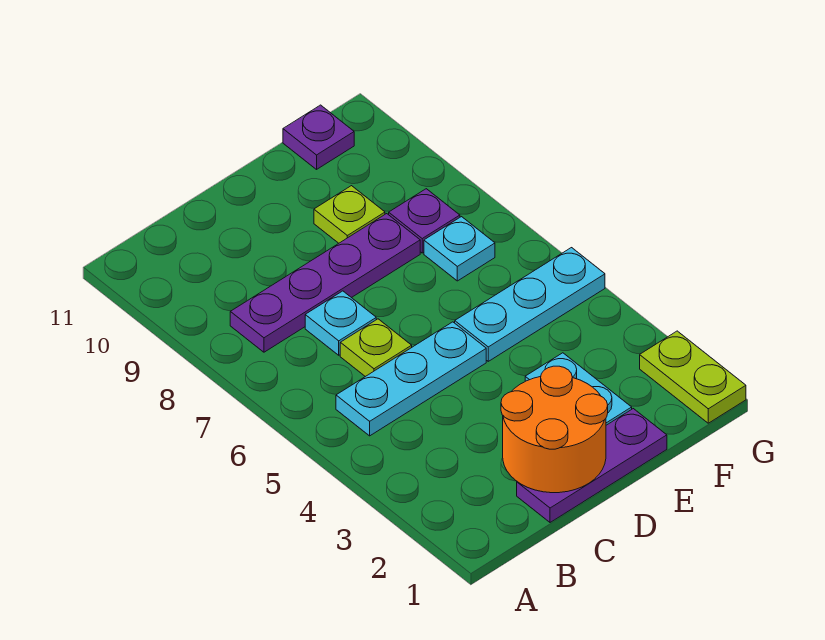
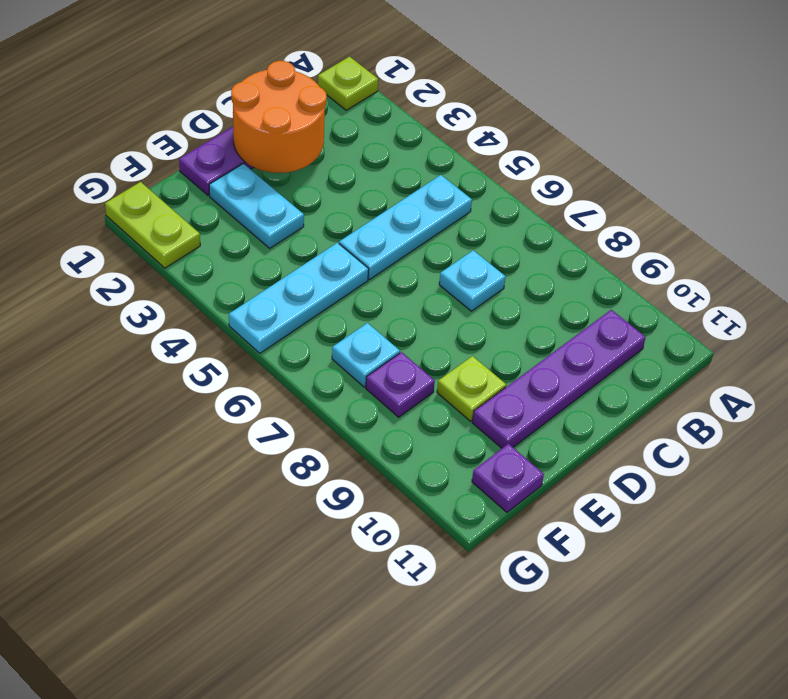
purple 1x4 plate [230,214,420,352] -> purple 1x4 plate moved to [472,310,646,448]
lime 1x1 plate [340,319,412,377] -> lime 1x1 plate moved to [318,57,378,110]

